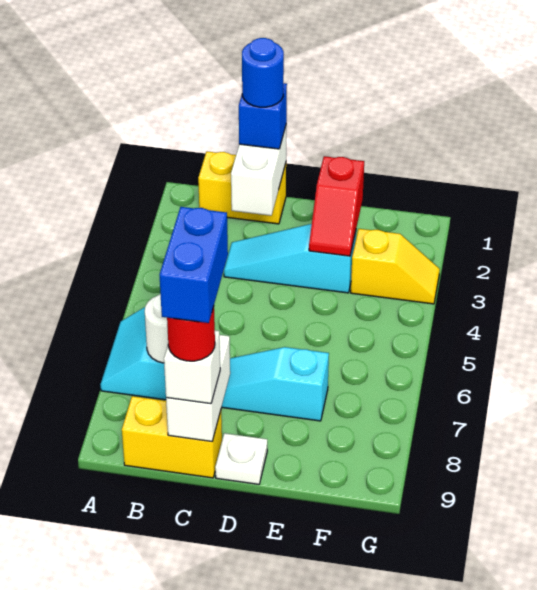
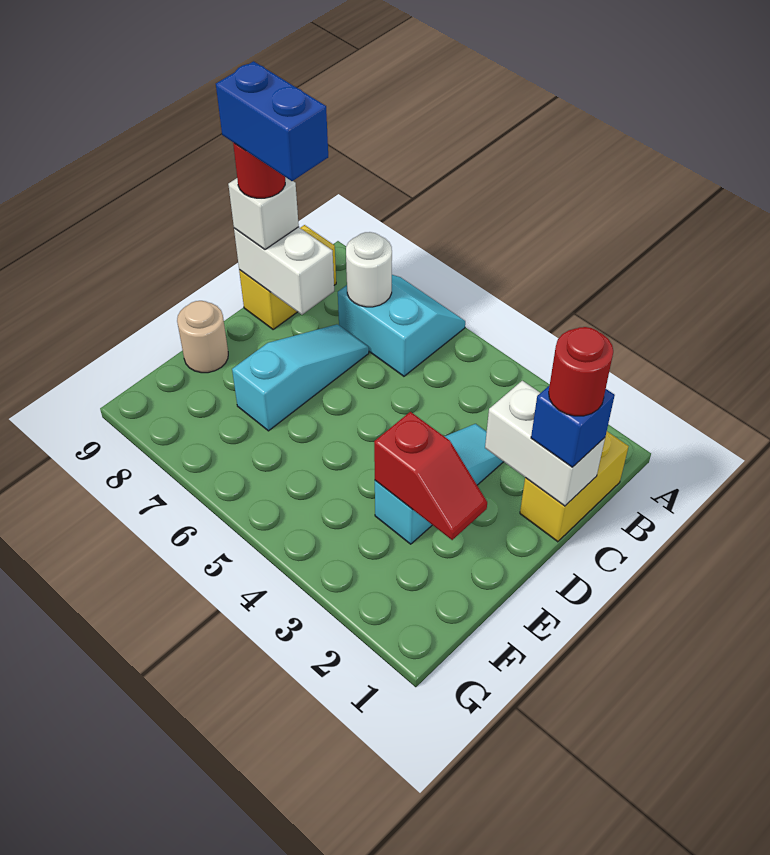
blue 1x1 round brick [242,38,284,107] -> red 1x1 round brick [549,327,613,416]
white 1x1 plate [215,433,267,484] -> none
red 1x2 slope [309,156,364,256] -> red 1x2 slope turned to [374,412,487,540]
none -> tan 1x1 round brick [177,301,228,373]
yellow 1x2 slope [351,229,440,304] -> none

